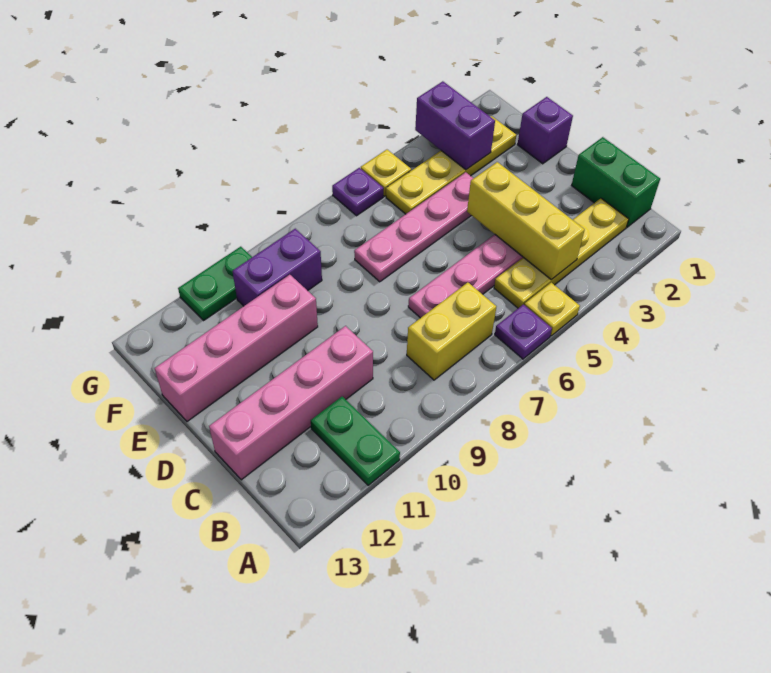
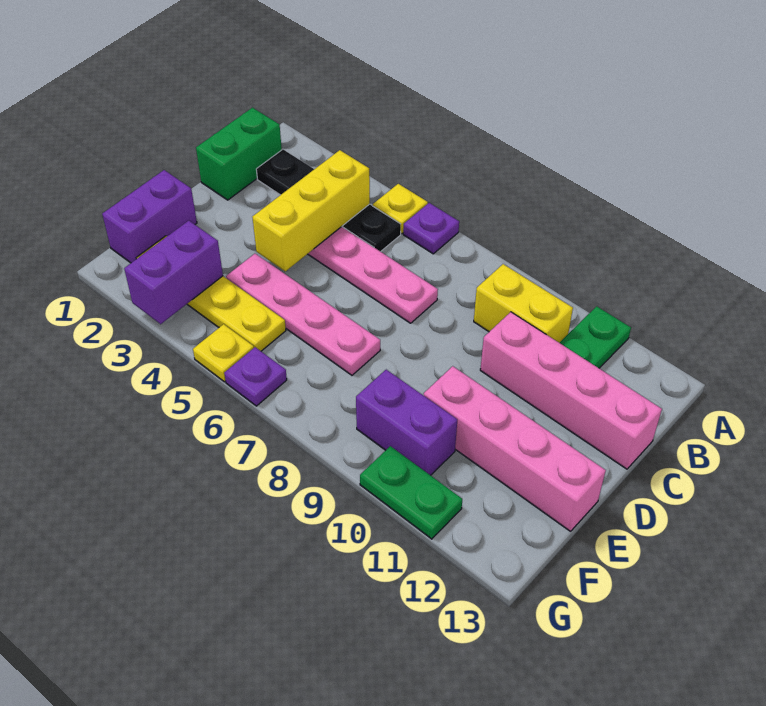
yellow 1x4 plate [494,198,629,308] -> black 1x4 plate [256,150,401,252]
yellow 1x2 brick [407,282,496,380] -> yellow 1x2 brick moved to [474,264,573,343]
purple 1x1 brick [517,97,573,164] -> purple 1x2 brick [102,170,197,263]

